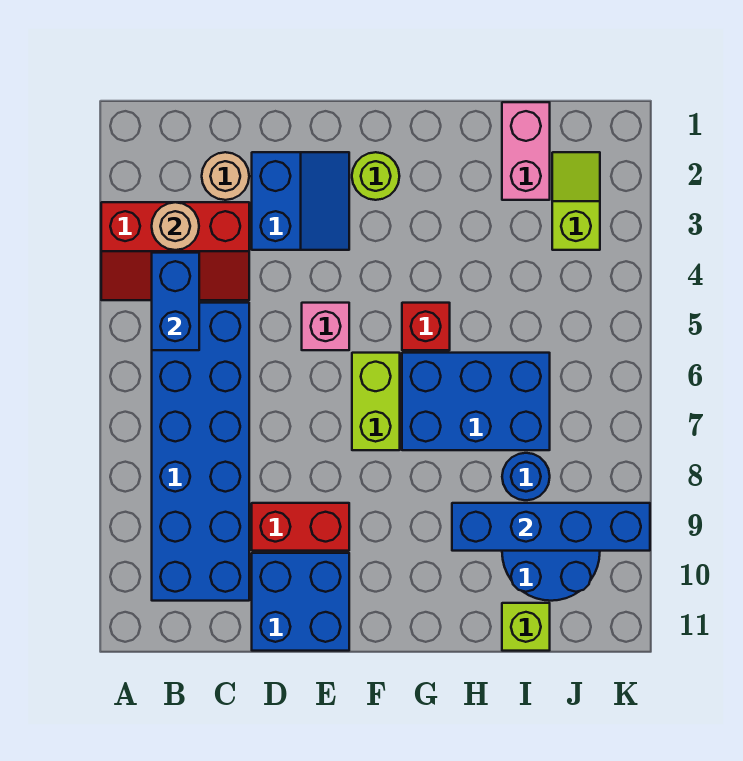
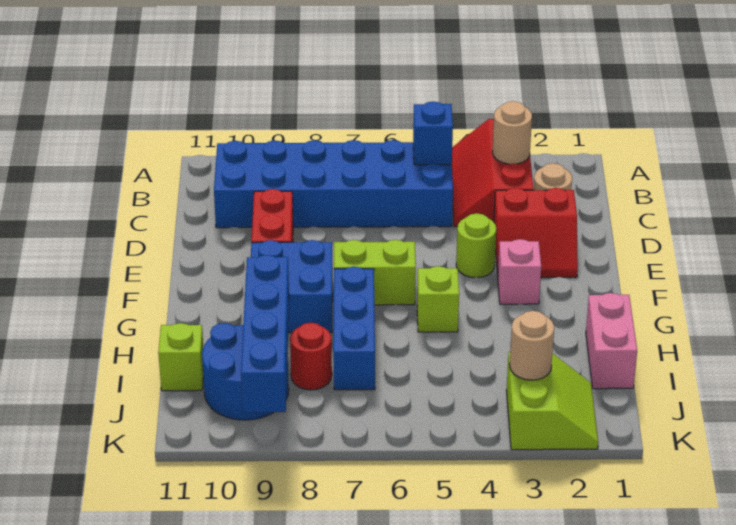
blue 1x2 brick [152,253,199,350] -> blue 1x1 brick [413,102,453,165]
blue 2x2 slope [252,152,349,250] -> red 2x2 slope [494,188,578,277]
blue 2x2 brick [252,553,349,651] -> blue 2x2 brick moved to [251,240,333,333]
pink 1x1 brick [302,303,349,350] -> pink 1x1 brick moved to [498,239,541,304]
lime 1x1 round brick [352,152,399,200] -> lime 1x1 round brick moved to [456,213,496,278]
red 1x1 brick [402,303,450,350] -> lime 1x1 brick [417,266,459,332]
blue 2x3 brick [402,353,550,450] -> blue 1x3 brick [333,267,375,390]
pink 1x2 brick [502,102,550,200] -> pink 1x2 brick turned to [586,293,637,389]
blue 1x1 round brick [502,453,550,500] -> red 1x1 round brick [290,323,332,390]
lime 1x2 slope [552,152,600,250] -> lime 2x2 slope [506,352,598,450]
none -> tan 1x1 round brick [510,311,554,380]

